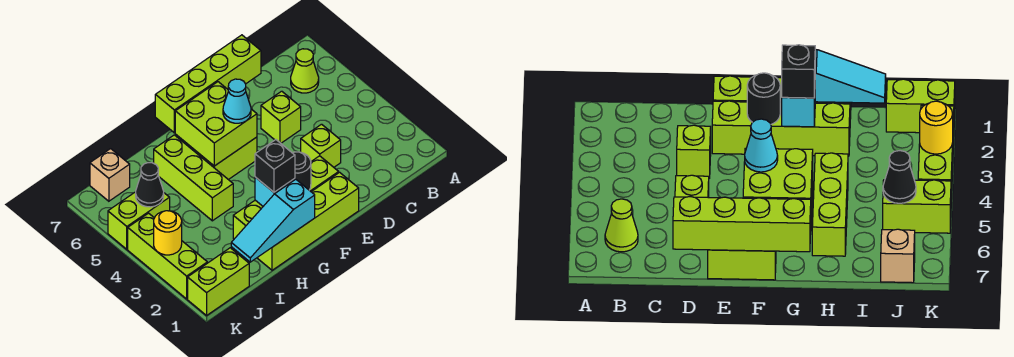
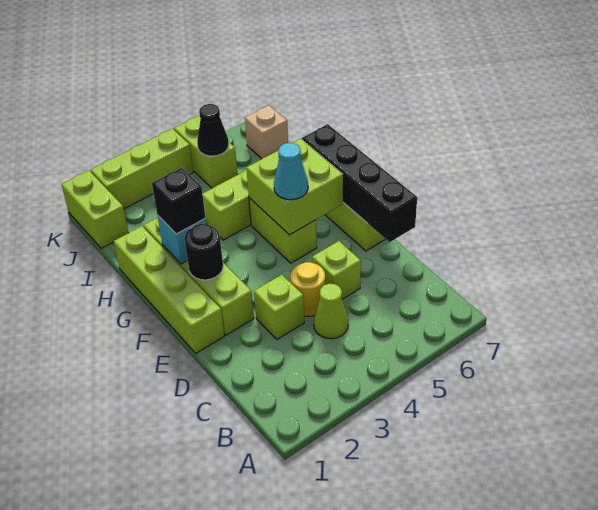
lime 1x1 cone [291,49,319,93] -> lime 1x1 cone moved to [314,284,348,339]
lime 1x4 brick [155,35,261,133] -> black 1x4 brick [302,124,417,242]
cyan 1x3 slope [231,179,315,262] -> none
yellow 1x1 round brick [154,211,182,255] -> yellow 1x1 round brick moved to [290,262,325,317]

